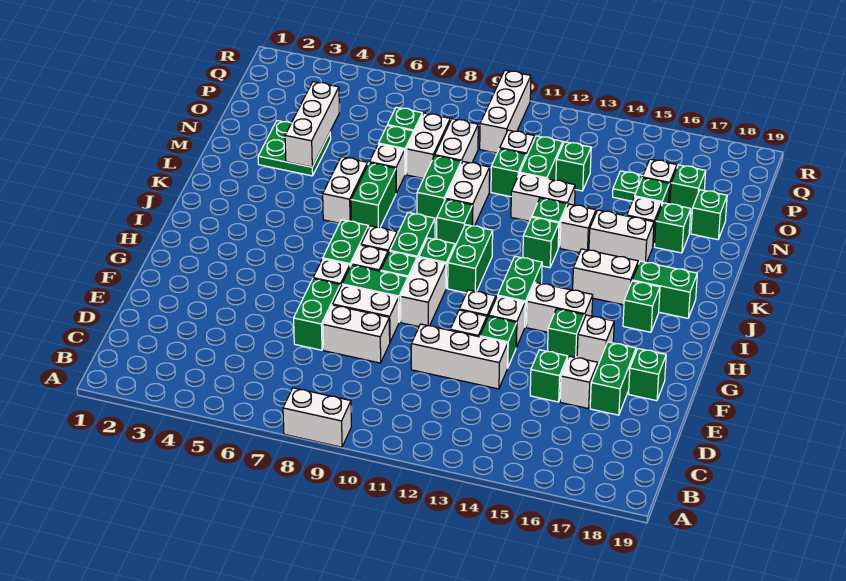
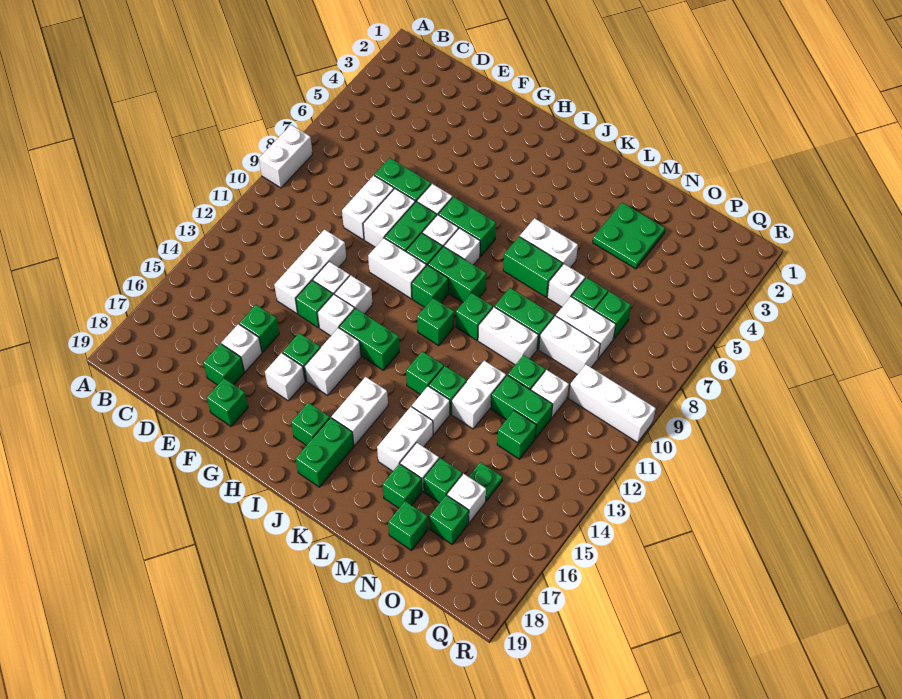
green 1x2 brick [590,342,636,415] -> green 1x1 brick [203,344,244,385]
green 1x2 brick [448,225,493,293] -> green 1x1 brick [417,298,454,346]
white 1x3 brick [285,82,339,167] -> none

